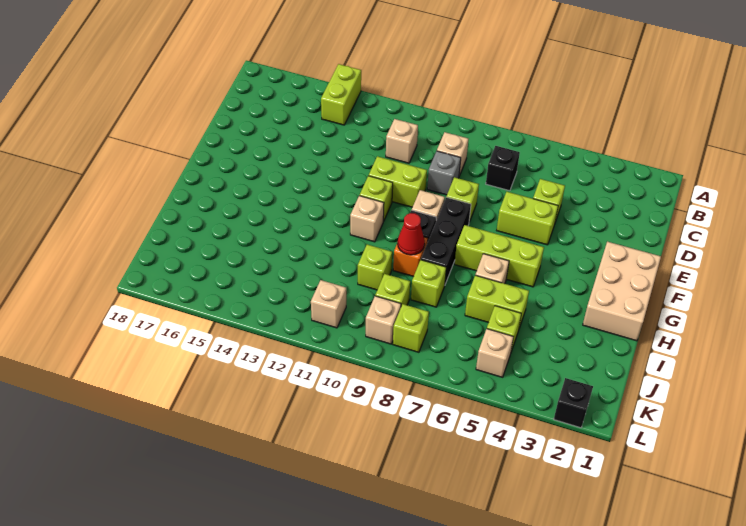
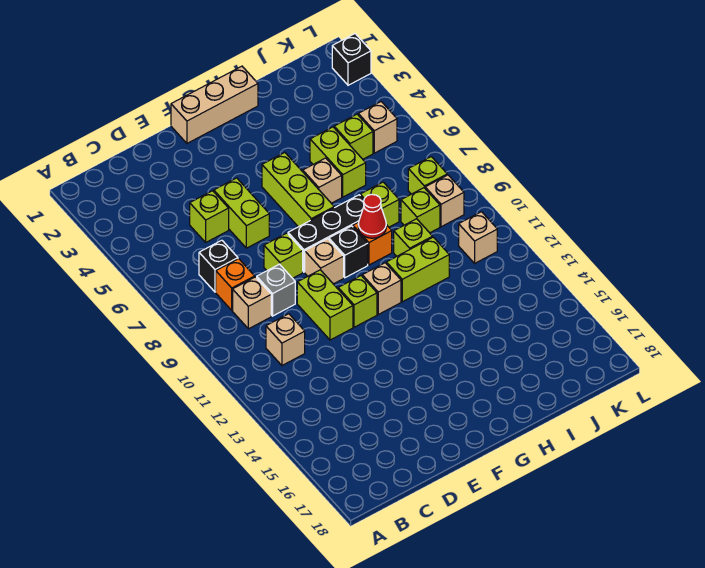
lime 1x2 brick [321,64,361,125] -> lime 1x2 brick moved to [386,237,449,302]
none -> orange 1x1 brick [216,259,255,310]
tan 2x3 brick [583,242,661,341] -> tan 1x3 brick [171,66,258,143]

